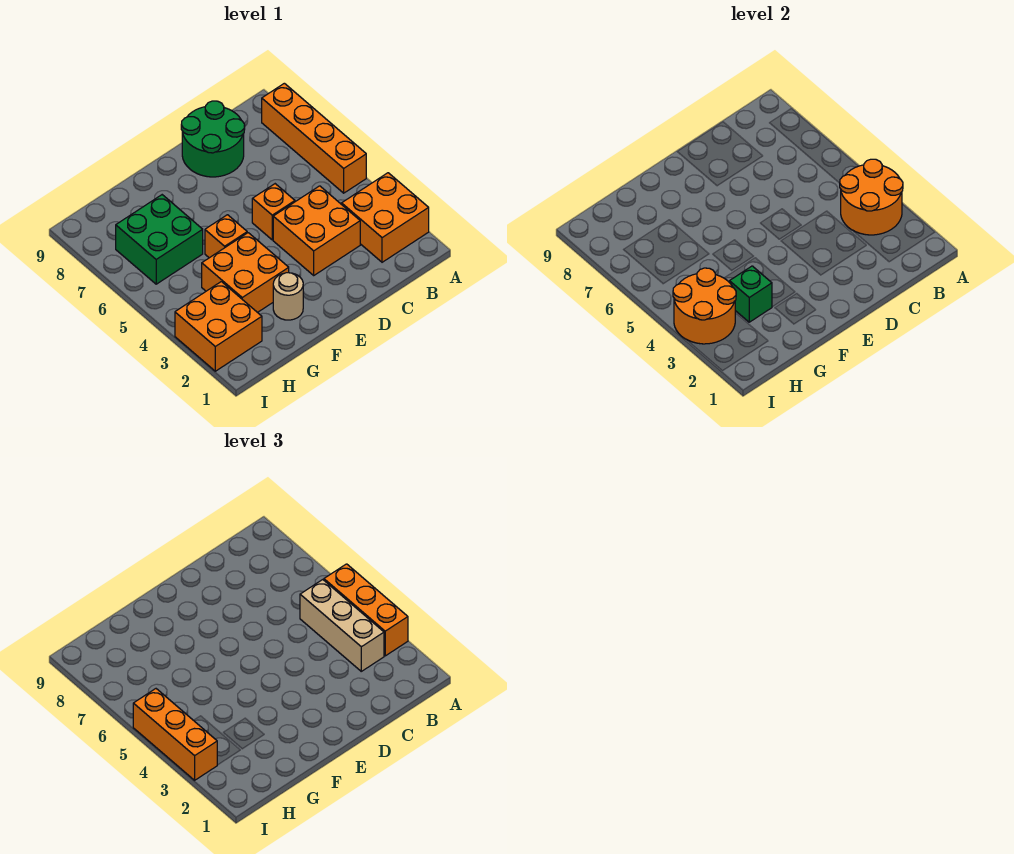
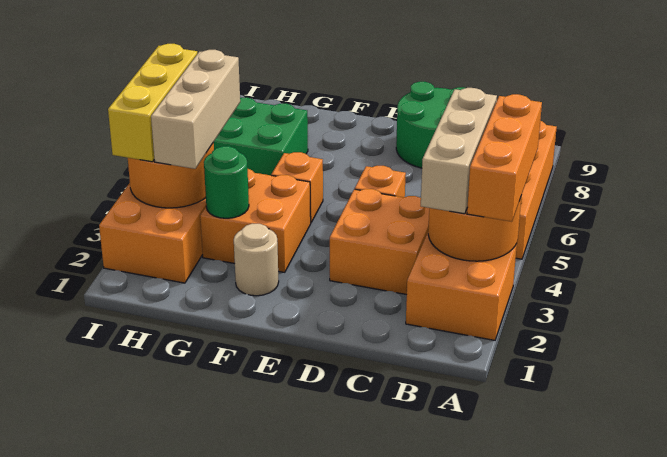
green 1x1 brick [730,266,772,322] -> green 1x1 round brick [204,146,249,218]
none -> tan 1x3 brick [151,50,240,169]
orange 1x3 brick [133,689,217,780] -> yellow 1x3 brick [108,44,197,162]

